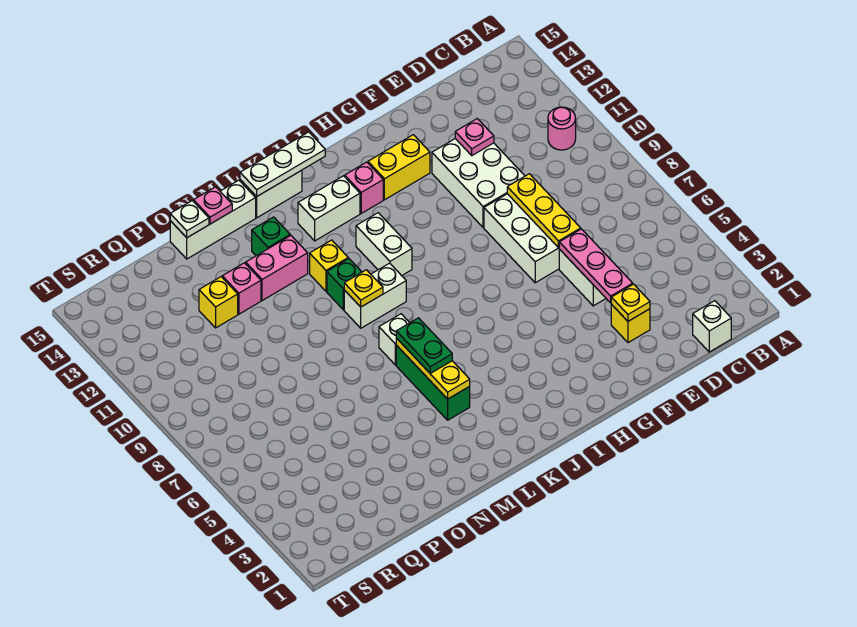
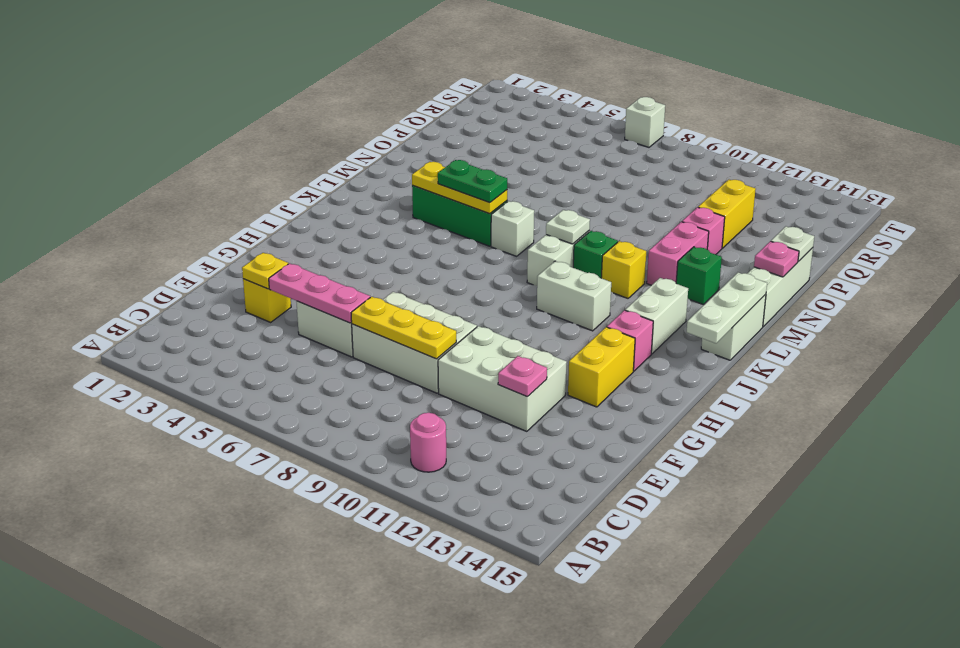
white 1x1 brick [693,301,731,352] -> white 1x1 brick moved to [625,97,665,147]
yellow 1x1 plate [344,270,383,307] -> white 1x1 plate [546,210,590,244]
yellow 1x1 brick [199,277,238,328] -> yellow 1x2 brick [698,180,756,248]

